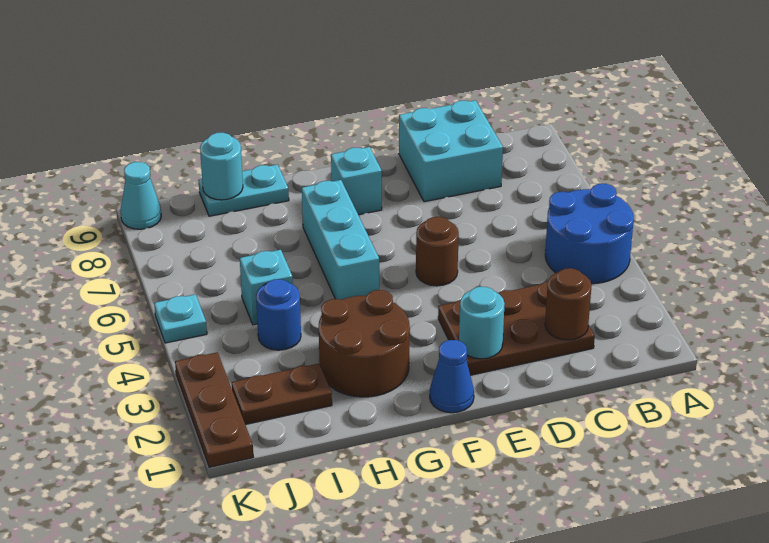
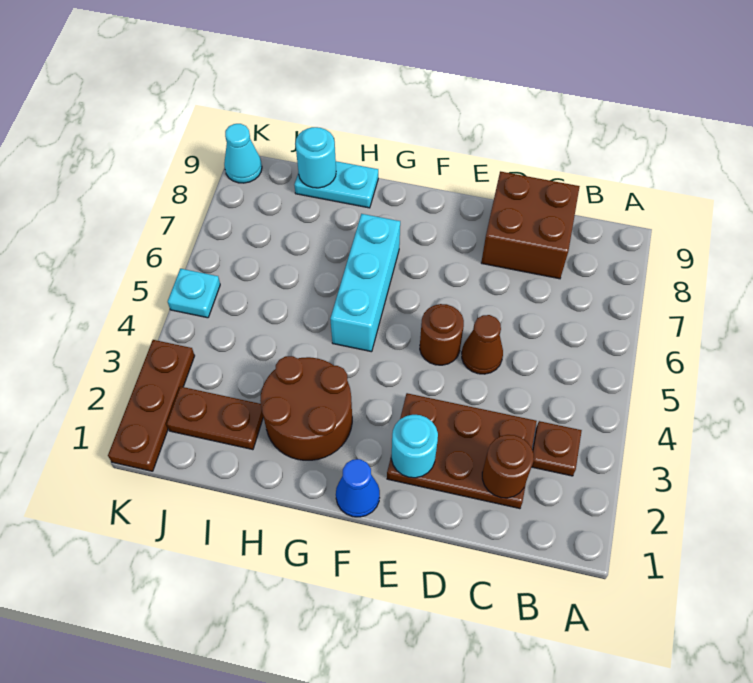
blue 2x2 round brick [545,184,634,284] -> none
none -> brown 1x1 plate [532,421,582,476]
cyan 2x2 brick [399,100,503,202] -> brown 2x2 brick [481,171,580,279]
none -> brown 1x1 cone [462,315,503,374]
cyan 1x1 brick [331,147,382,215] -> none
blue 1x1 round brick [256,279,301,350] -> none
cyan 1x1 brick [240,250,293,325] -> none

